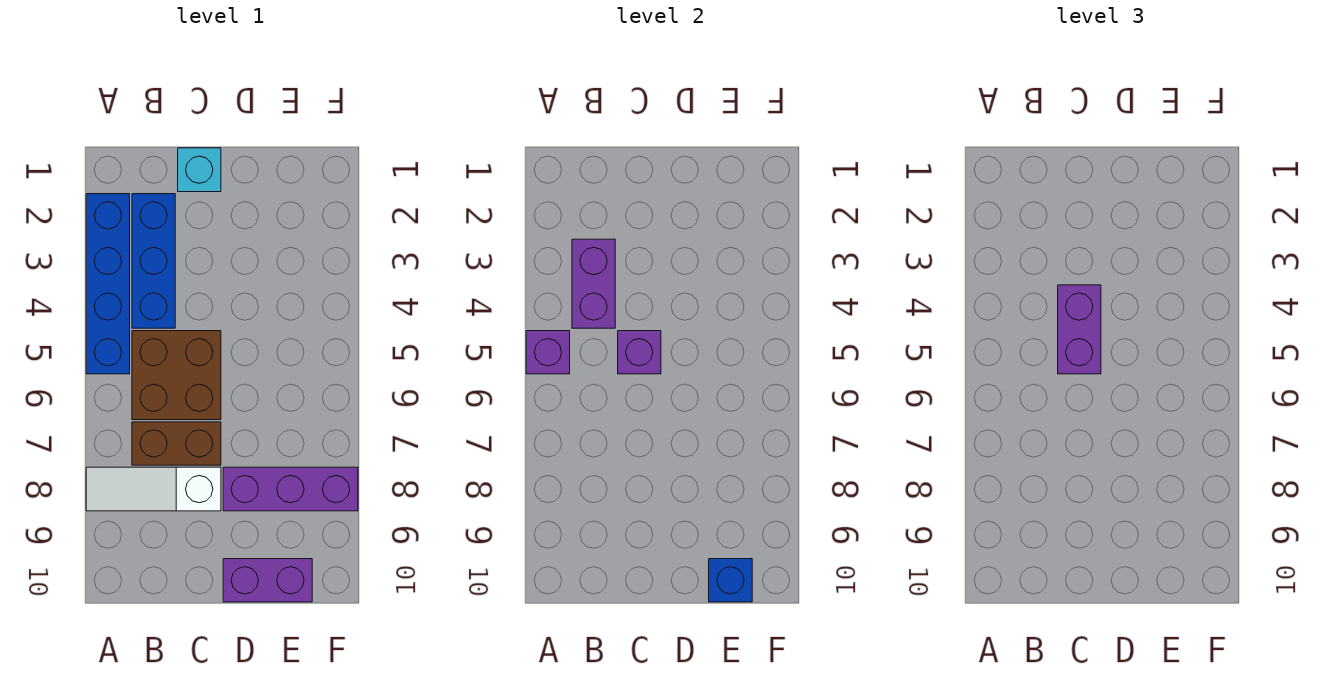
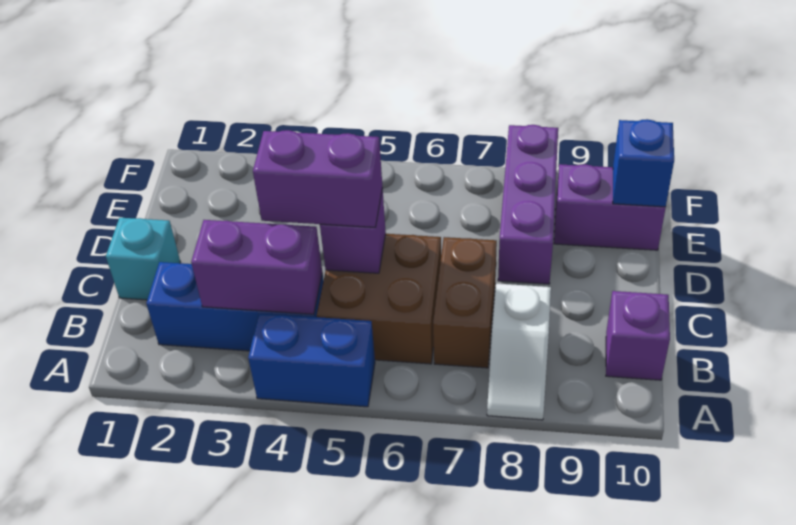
blue 1x4 brick [86,194,130,374] -> blue 1x2 brick [248,313,375,407]
purple 1x1 brick [526,331,570,374] -> purple 1x1 brick moved to [606,291,670,380]
white 1x3 slope [86,467,221,511] -> white 1x2 slope [487,284,551,420]
purple 1x2 brick [223,559,312,602] -> purple 1x2 brick turned to [554,164,666,250]

